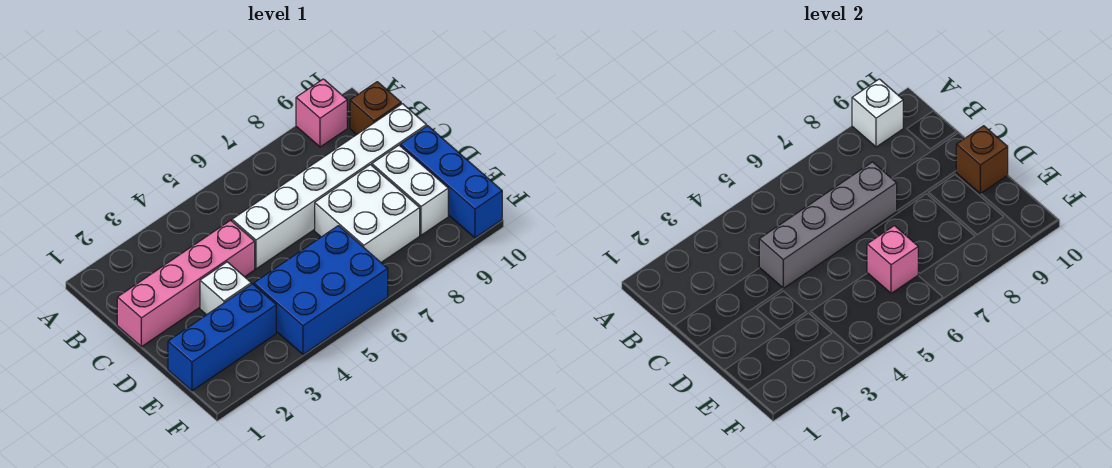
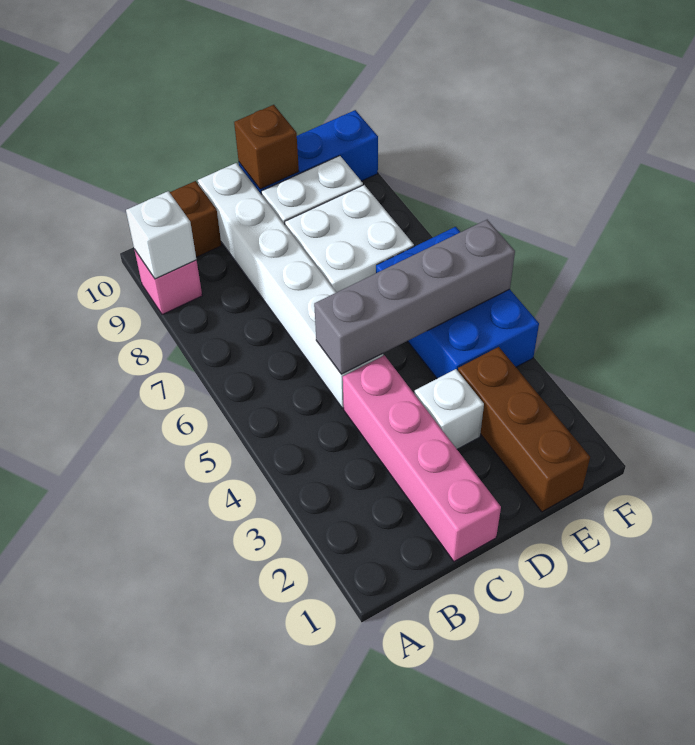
grey 1x4 brick [759,162,897,288] -> grey 1x4 brick turned to [314,220,515,374]
blue 1x3 brick [168,284,276,391] -> brown 1x3 brick [458,347,590,512]
pink 1x1 brick [867,226,918,293] -> none

